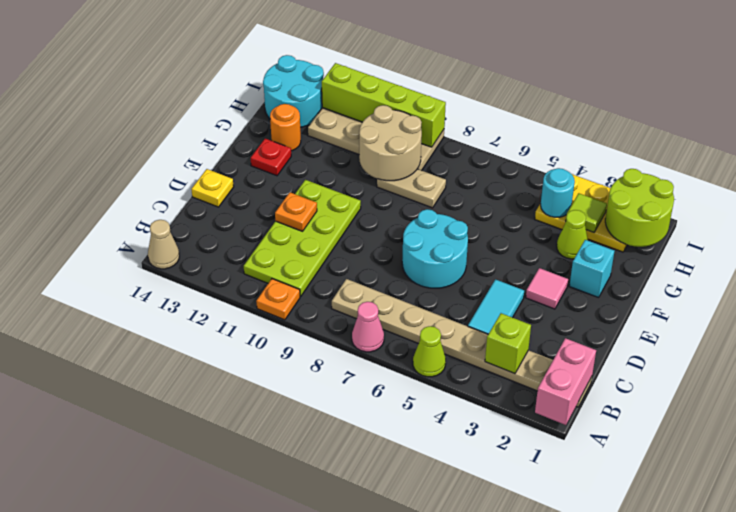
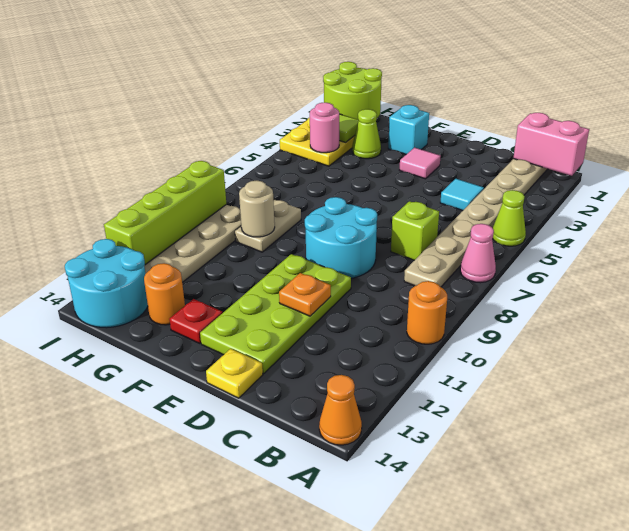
orange 1x1 plate [256,279,300,320] -> orange 1x1 round brick [407,281,447,344]
tan 1x1 cone [148,220,179,269] -> orange 1x1 cone [319,375,362,445]
lime 1x1 brick [485,313,531,374] -> lime 1x1 brick moved to [391,201,439,260]
lime 2x4 plate [244,180,361,296] -> lime 2x4 plate turned to [200,254,351,373]
cyan 1x2 tile [468,279,524,334] -> cyan 1x1 tile [440,179,484,211]
cyan 2x2 round brick [402,209,468,288] -> cyan 2x2 round brick moved to [305,197,377,278]
tan 2x2 round brick [359,105,422,181] -> tan 1x1 round brick [239,180,275,237]
cyan 1x1 round brick [541,168,575,217] -> pink 1x1 round brick [310,103,339,153]

